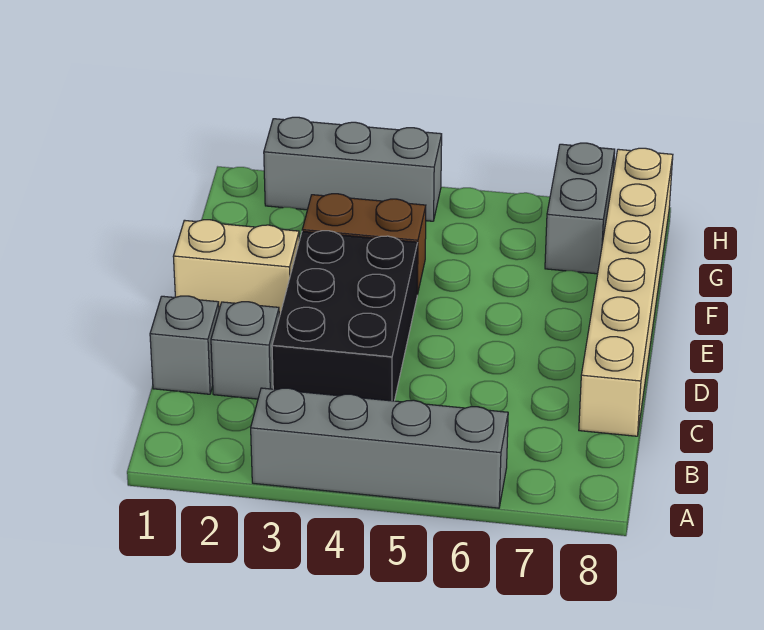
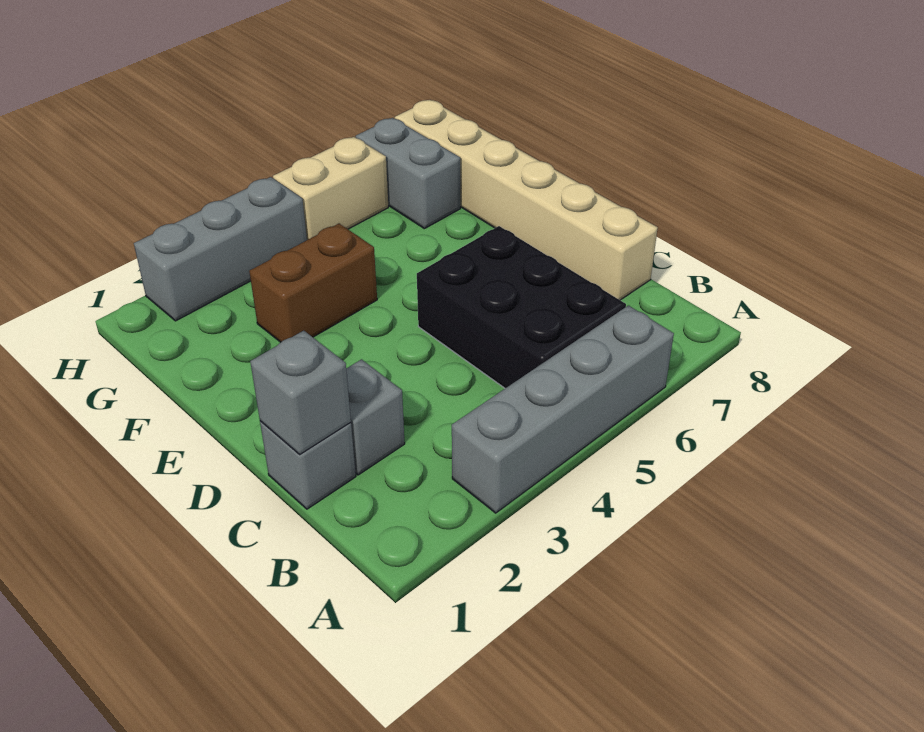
none -> grey 1x1 brick [250,331,351,454]
black 2x3 brick [272,231,418,401] -> black 2x3 brick moved to [417,226,626,388]
tan 1x2 brick [173,220,299,317] -> tan 1x2 brick moved to [273,137,388,240]

